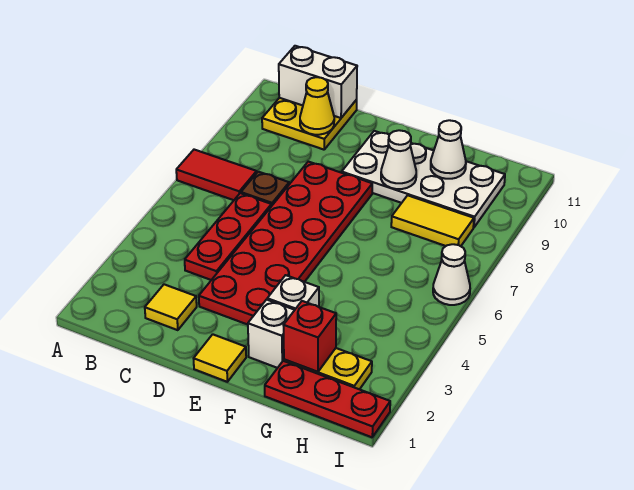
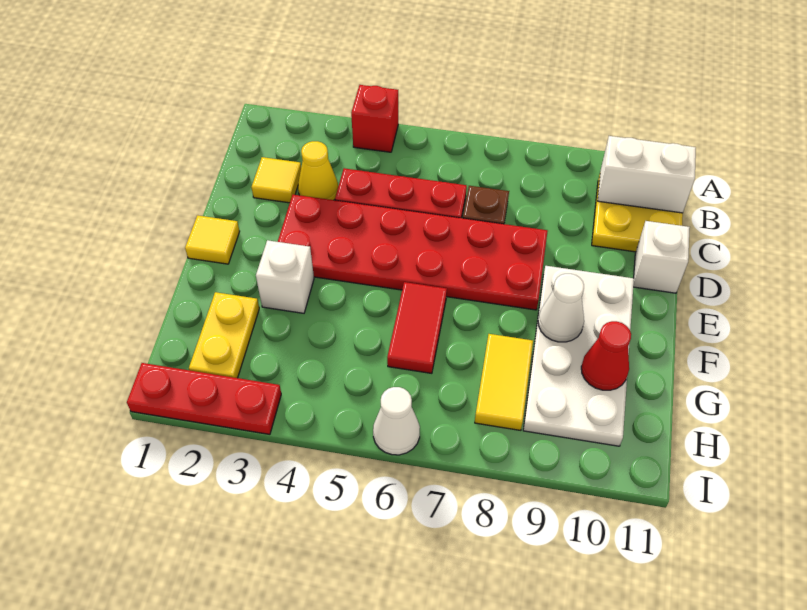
red 1x2 tile [176,150,257,200] -> red 1x2 tile moved to [387,282,447,373]
white 1x2 brick [279,46,357,118] -> white 1x2 brick turned to [598,136,696,213]
yellow 1x1 cone [300,77,334,135] -> yellow 1x1 cone moved to [298,141,338,200]
white 1x1 brick [248,300,294,368] -> white 1x1 brick moved to [633,221,690,293]
red 1x3 plate [265,361,390,437] -> red 1x3 plate turned to [127,363,281,434]
red 1x1 brick [283,301,336,372] -> red 1x1 brick moved to [351,85,398,152]
white 1x1 cone [431,120,466,179] -> red 1x1 cone [581,321,631,390]

